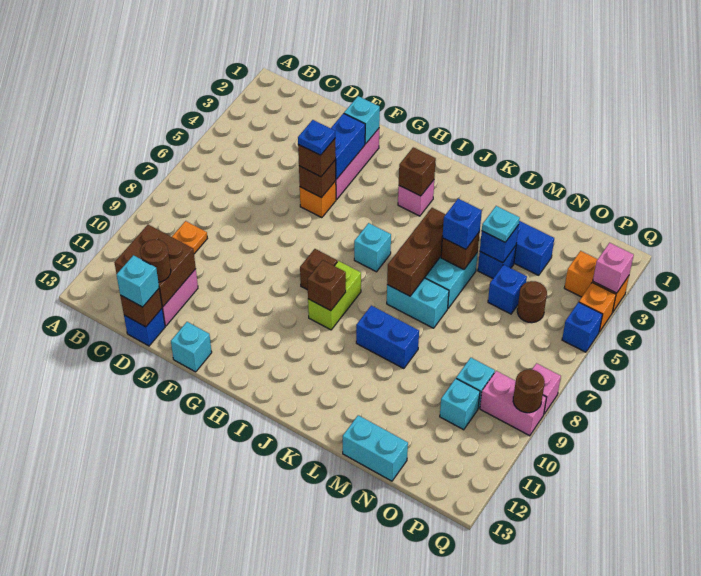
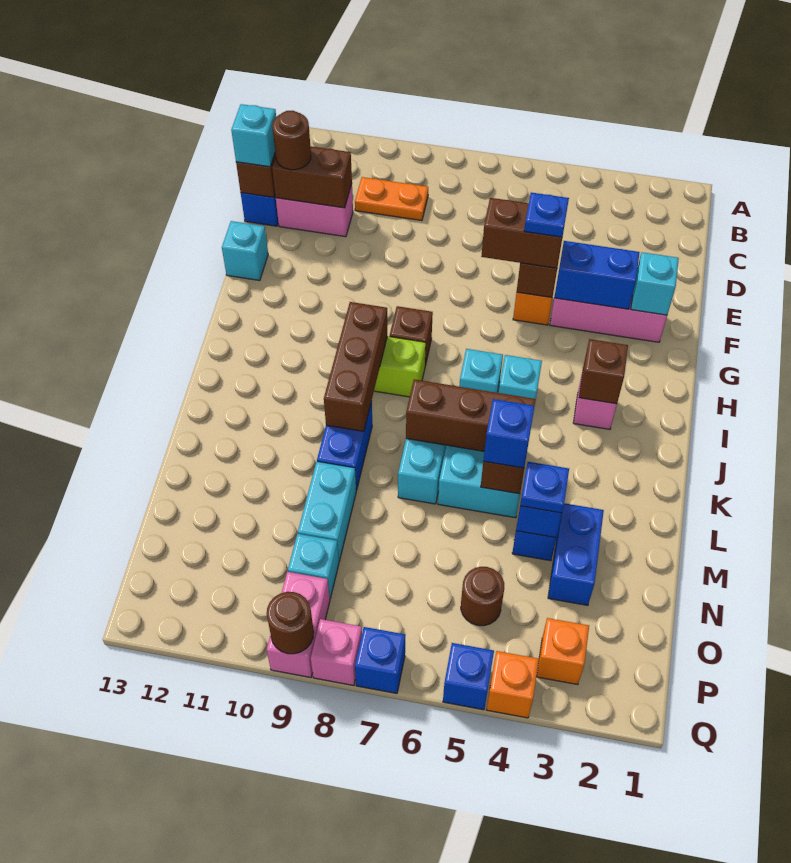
brown 2x2 brick [114,225,196,307] -> brown 1x2 brick [272,146,352,208]
brown 1x1 brick [298,139,336,177] -> brown 1x2 brick [481,198,562,268]
brown 1x1 brick [307,260,346,311] -> brown 1x3 brick [324,302,387,431]
cyan 1x1 plate [482,206,520,242] -> blue 1x1 plate [520,462,569,513]
cyan 1x2 brick [343,415,408,481] -> cyan 1x2 brick moved to [298,462,356,561]
blue 1x1 brick [488,265,527,314] -> blue 1x1 brick moved to [355,627,405,693]
cyan 1x1 brick [440,379,480,430] -> cyan 1x1 brick moved to [498,355,542,399]
orange 1x2 brick [564,251,629,313] -> orange 1x1 brick [537,618,589,685]
pink 1x1 brick [593,243,634,293] -> none

